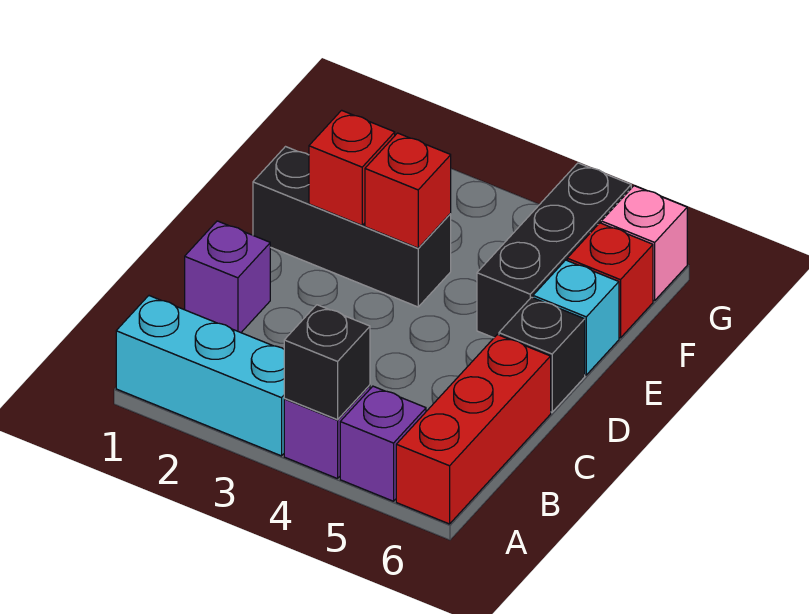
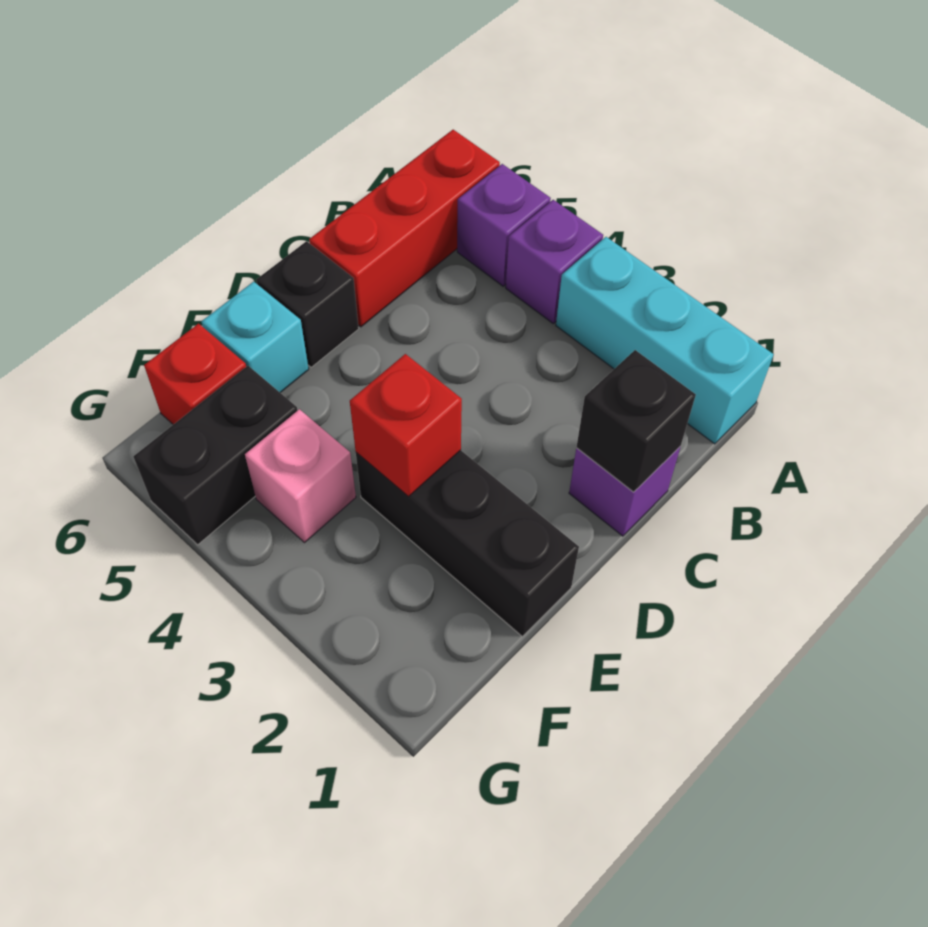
black 1x1 brick [284,305,370,420] -> black 1x1 brick moved to [576,350,696,492]
red 1x1 brick [309,110,395,225] -> none
black 1x3 brick [477,163,631,338] -> black 1x2 brick [133,366,298,545]
pink 1x1 brick [601,186,687,301] -> pink 1x1 brick moved to [245,409,356,543]

